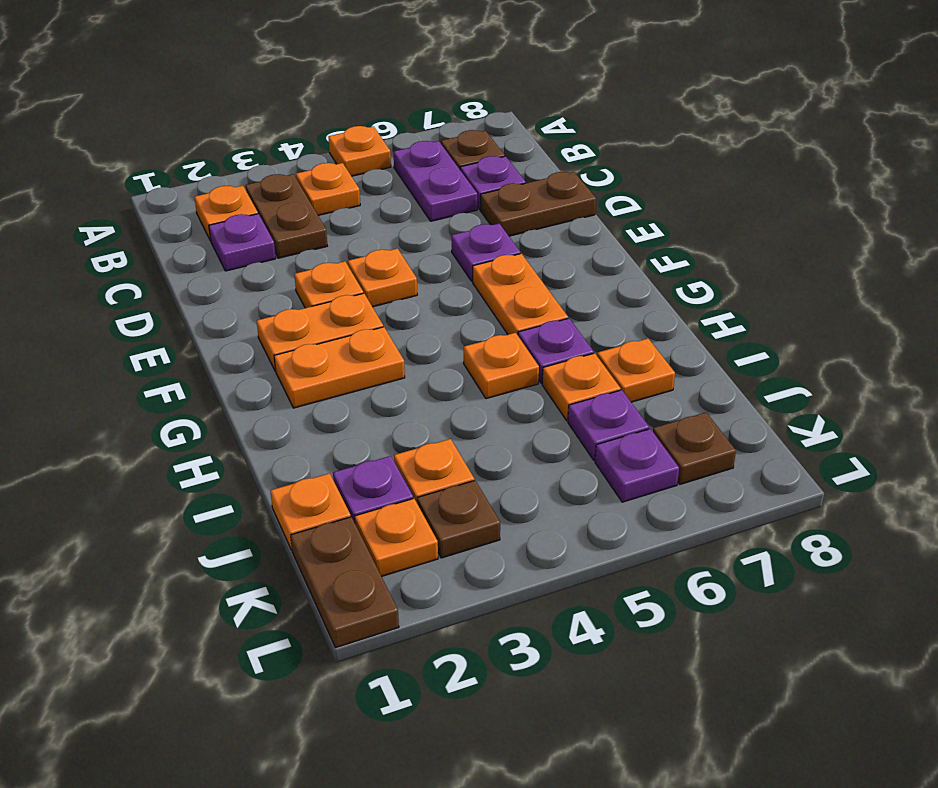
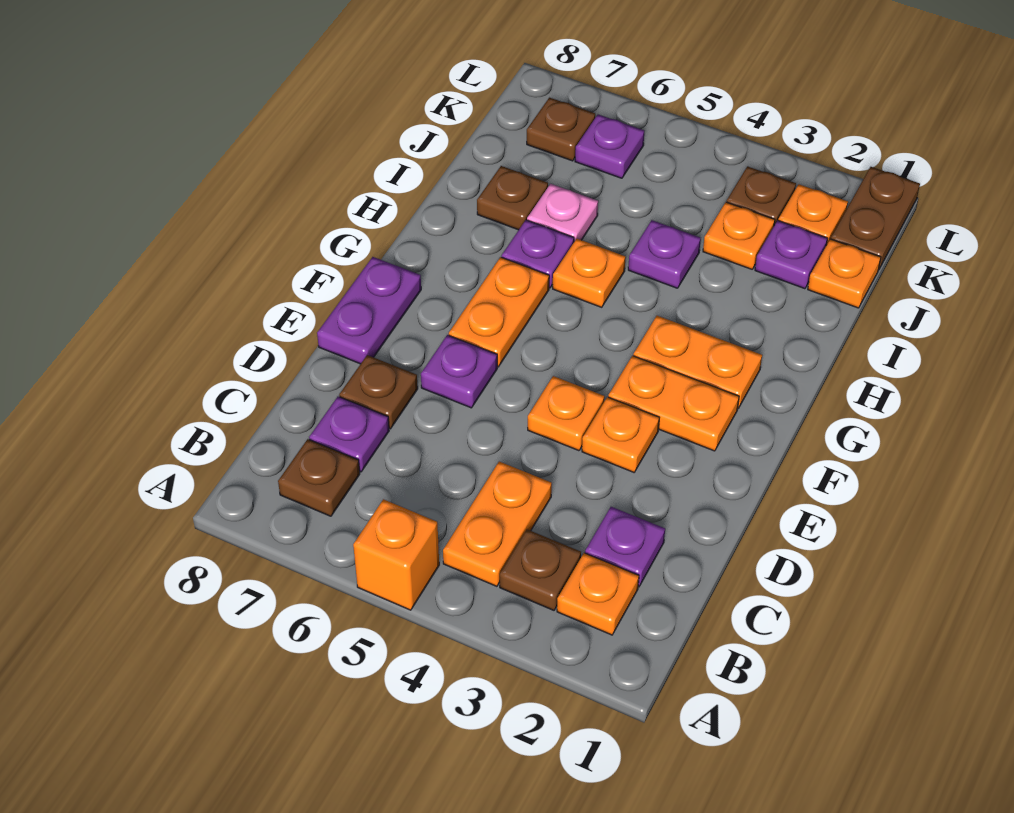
orange 1x1 plate [328,126,391,176] -> orange 1x1 brick [353,499,439,610]
brown 1x2 plate [246,174,327,258] -> brown 1x1 plate [500,530,581,610]
orange 1x1 plate [296,163,360,215] -> orange 1x2 plate [443,462,552,586]
purple 1x2 plate [394,141,477,221] -> purple 1x2 plate moved to [317,257,421,364]
brown 1x2 plate [480,172,596,236] -> brown 1x1 plate [339,355,418,429]
orange 1x1 plate [542,353,621,421] -> pink 1x1 plate [527,184,598,242]
orange 1x1 plate [597,339,675,402] -> brown 1x1 plate [477,166,548,230]
purple 1x1 plate [568,390,649,460] -> purple 1x1 plate moved to [628,220,701,288]

